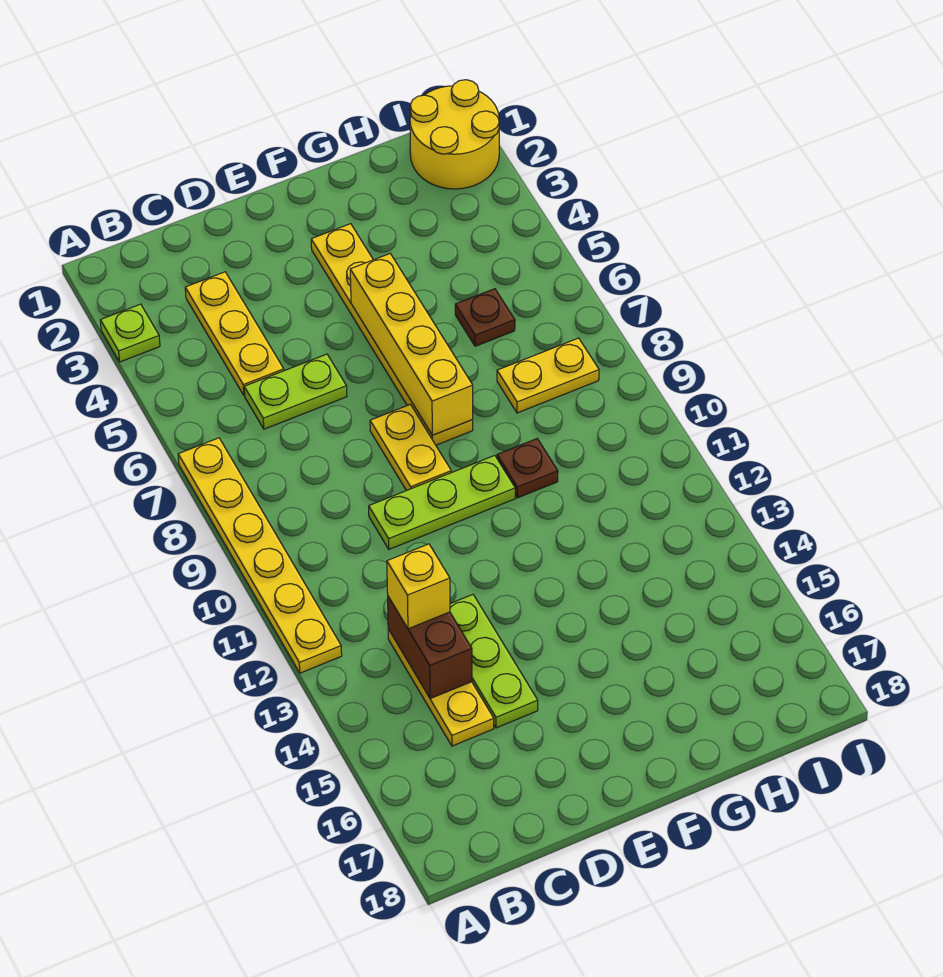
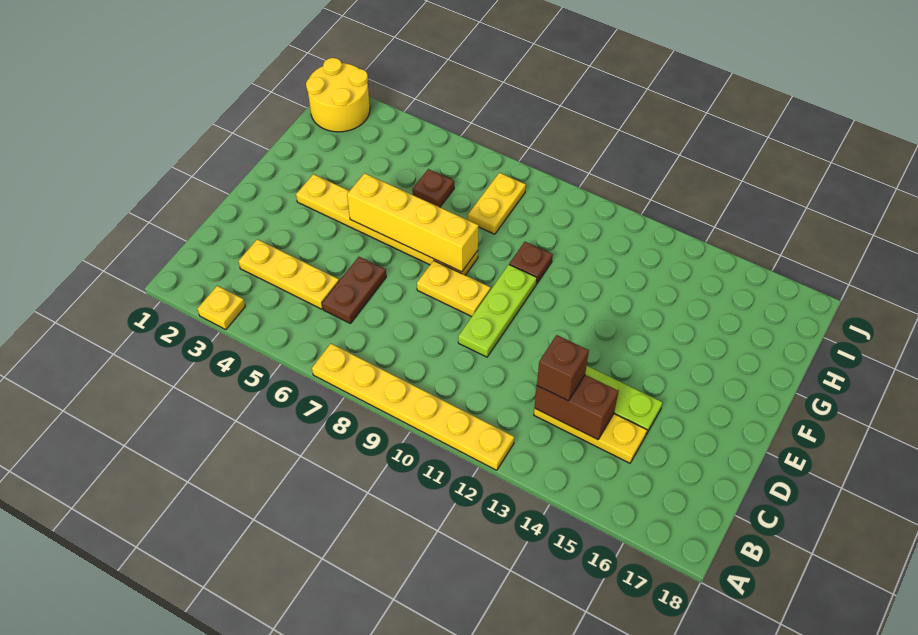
lime 1x1 plate [100,304,160,362] -> yellow 1x1 plate [197,286,245,330]
lime 1x2 plate [244,354,347,429] -> brown 1x2 plate [322,257,386,323]
yellow 1x1 brick [387,544,450,629] -> brown 1x1 brick [537,335,589,401]

